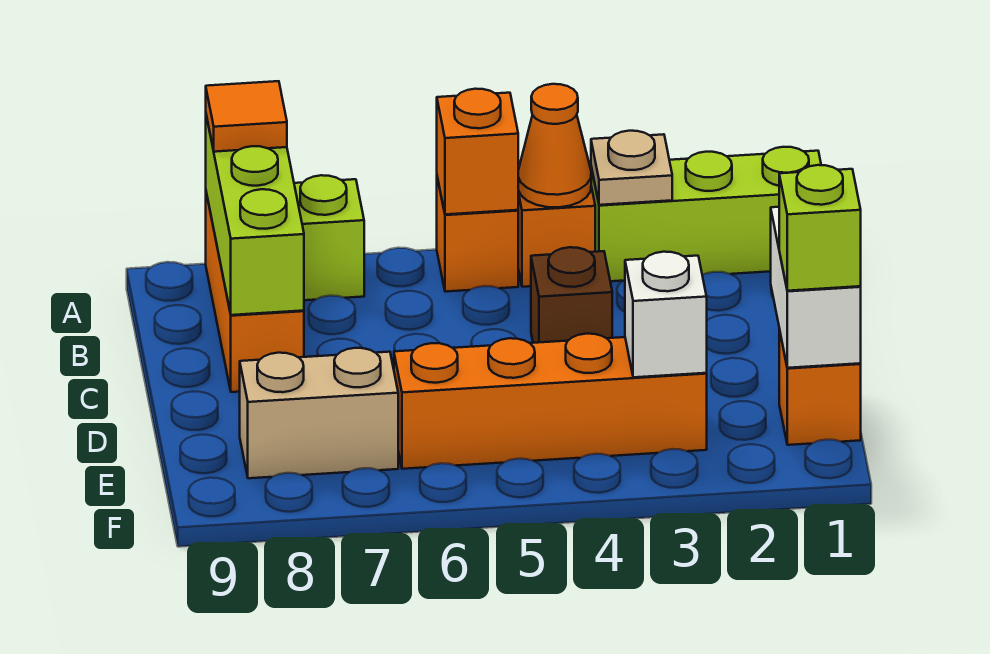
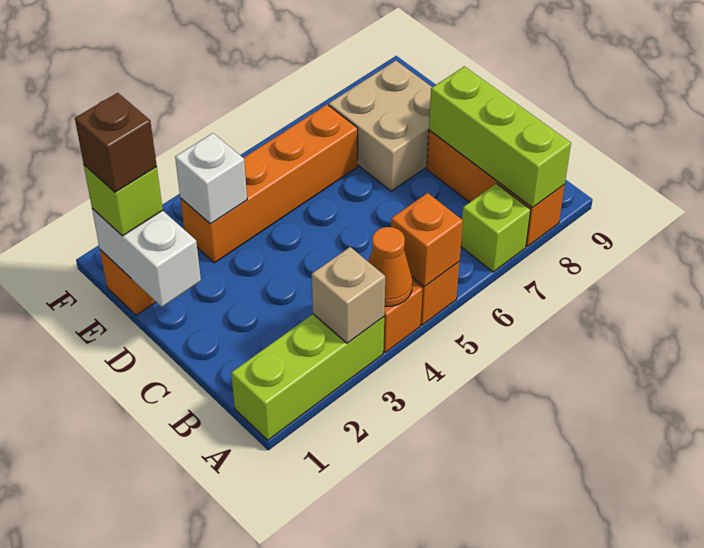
tan 1x1 plate [591,131,672,205] -> tan 1x1 brick [312,247,385,343]
orange 1x1 tile [206,81,287,152] -> none
brown 1x1 brick [531,247,612,343] -> brown 1x1 brick moved to [75,93,157,192]
tan 1x2 brick [240,348,398,478] -> tan 2x2 brick [329,60,432,191]

